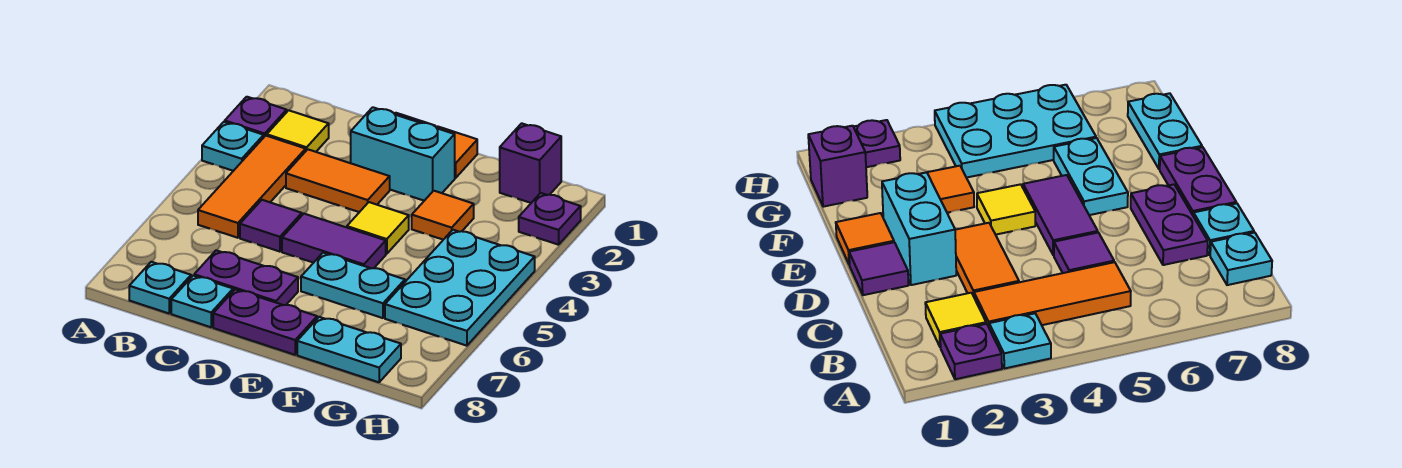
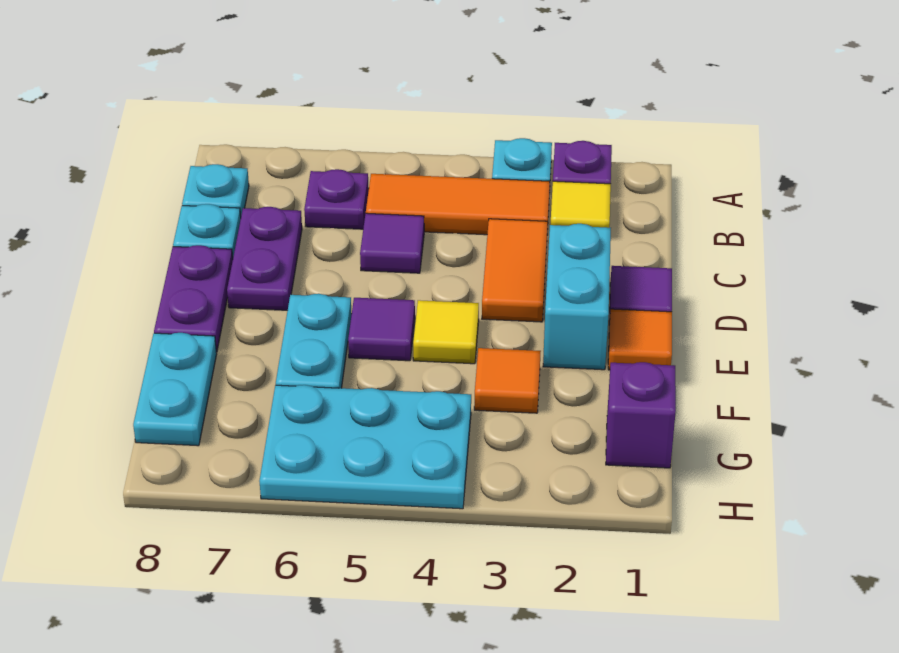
purple 1x2 tile [282,214,386,268] -> purple 1x1 tile [348,298,415,361]
purple 1x1 plate [519,193,581,245] -> purple 1x1 plate moved to [304,169,369,229]

